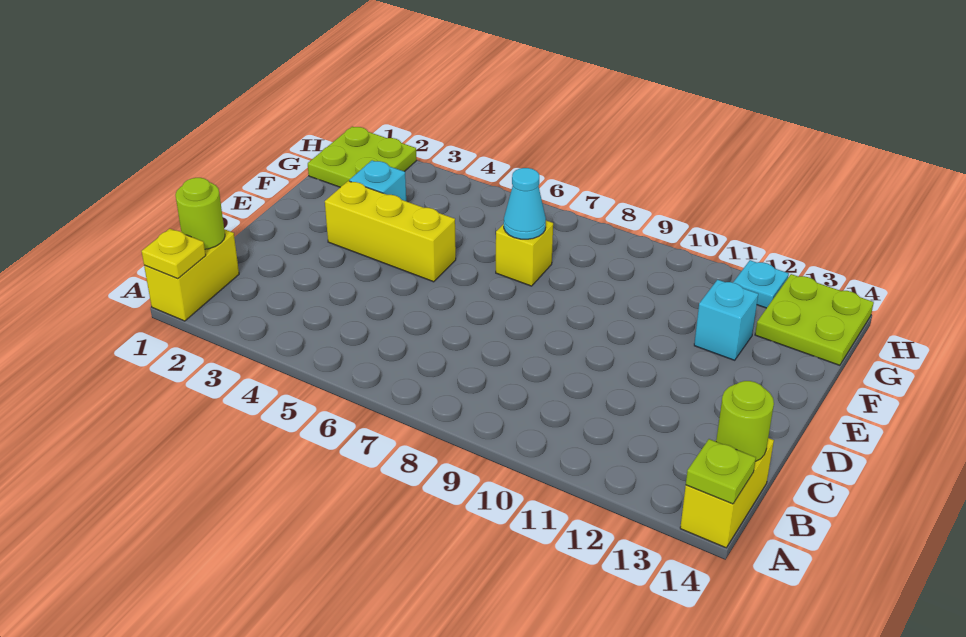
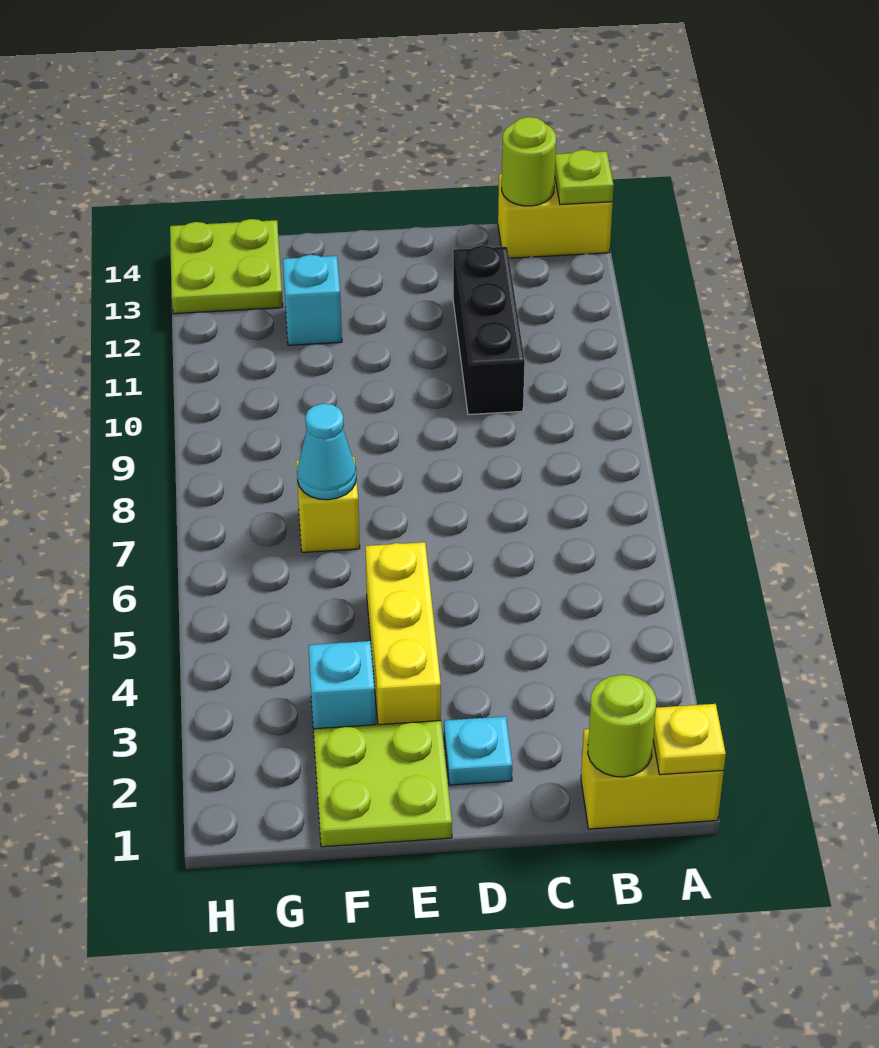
none -> black 1x3 brick [453,245,525,415]
lime 2x2 plate [308,127,417,187] -> lime 2x2 plate moved to [313,721,452,847]
cyan 1x1 plate [733,260,789,308] -> cyan 1x1 plate moved to [444,716,512,785]

